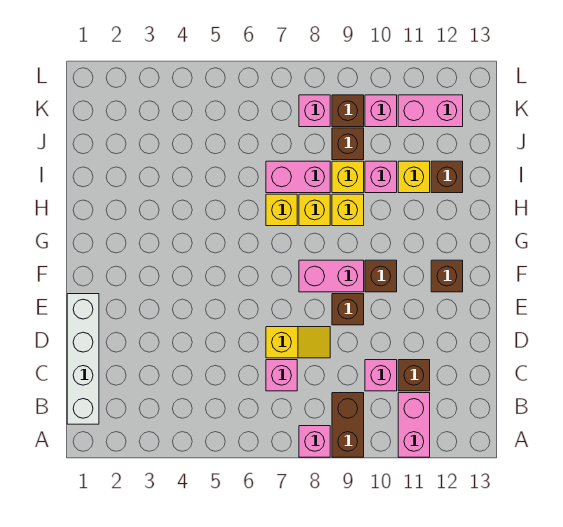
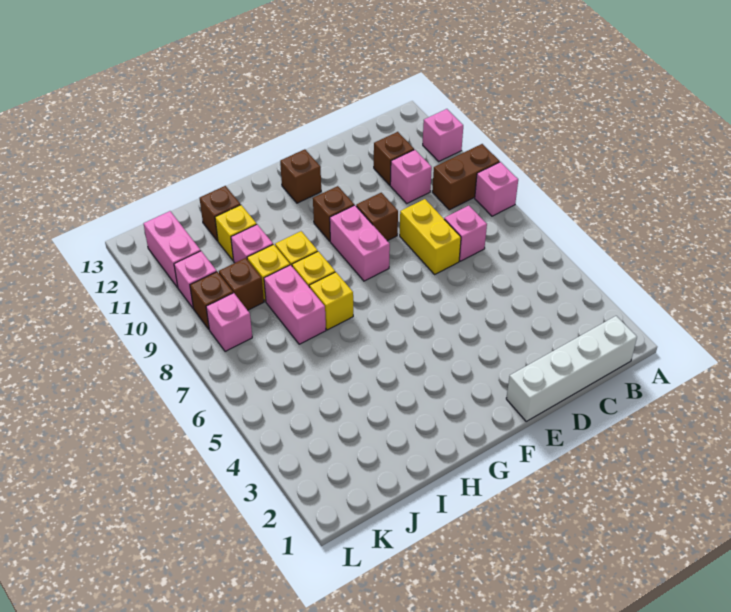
pink 1x2 brick [398,393,430,457] -> pink 1x1 brick [423,109,463,161]
yellow 1x2 slope [266,327,330,358] -> yellow 1x2 brick [400,199,461,274]

